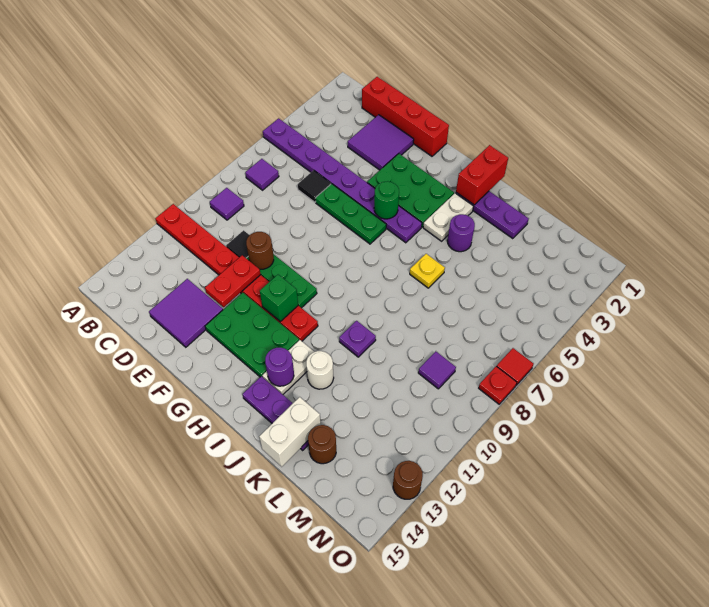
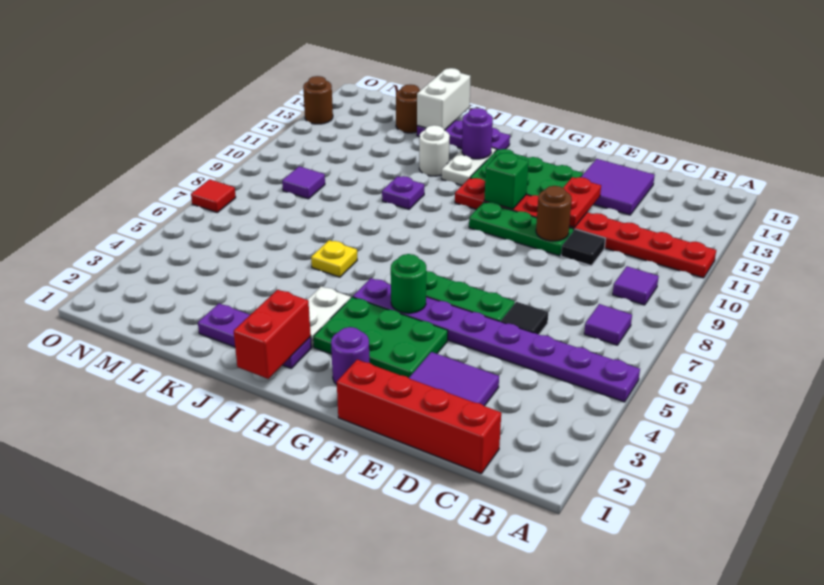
purple 1x1 round brick [447,214,475,252] -> purple 1x1 round brick moved to [331,327,370,385]
red 1x1 plate [479,366,517,404] -> none

